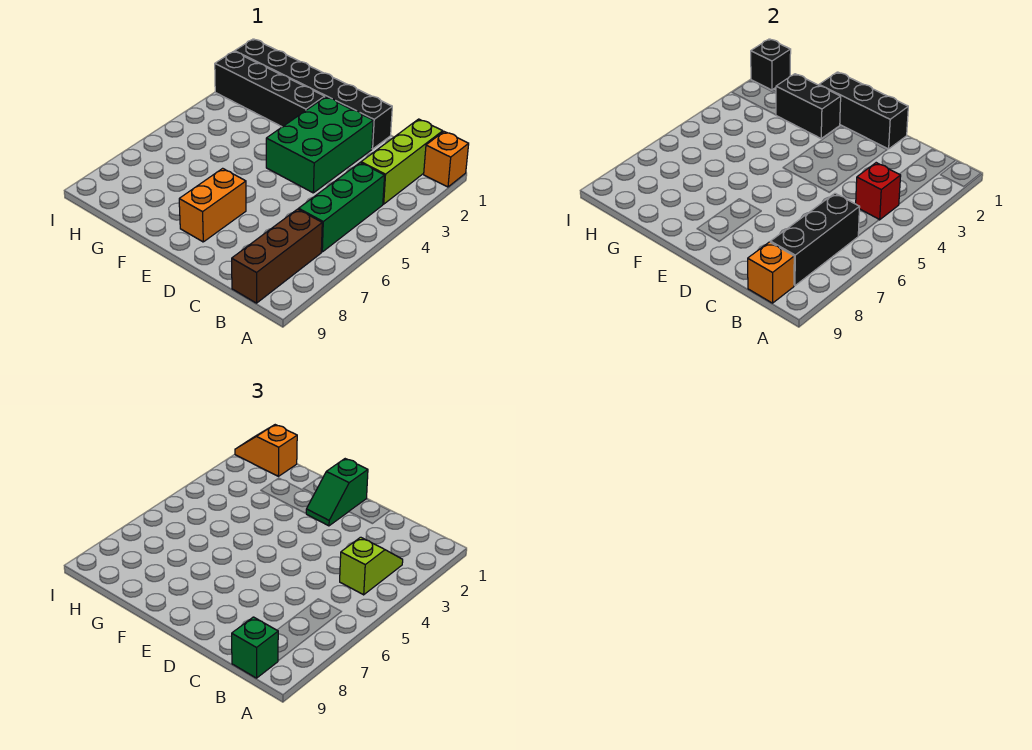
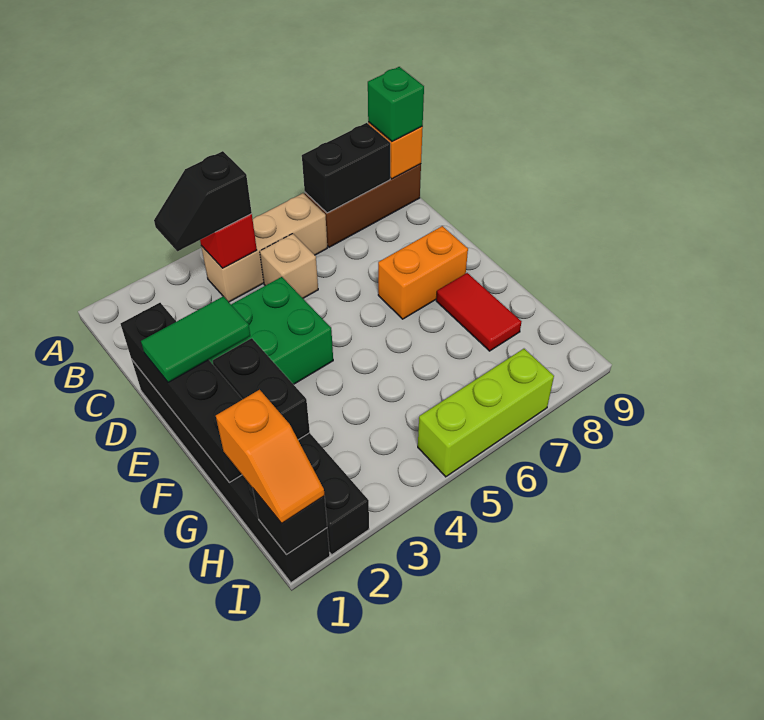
orange 1x1 brick [424,132,469,187] -> none
lime 1x3 brick [361,119,443,204] -> lime 1x3 brick moved to [418,349,554,477]
lime 1x2 slope [340,537,403,595] -> black 1x2 slope [154,151,252,251]
green 1x3 brick [299,163,385,252] -> tan 1x3 brick [201,193,327,302]
black 1x3 brick [770,193,860,286] -> black 1x2 brick [302,123,390,213]
none -> tan 1x1 brick [260,234,318,298]
black 1x3 brick [819,72,908,149] -> black 1x4 brick [121,303,242,482]
green 1x2 slope [306,459,368,526] -> green 1x2 tile [141,296,250,382]
none -> red 1x2 tile [436,273,521,351]

